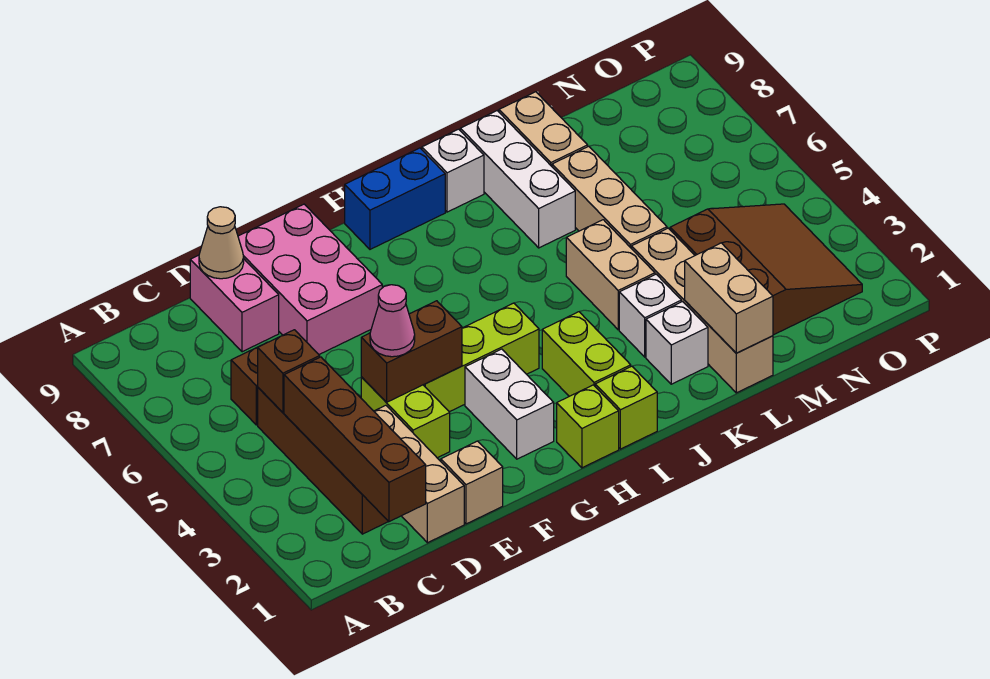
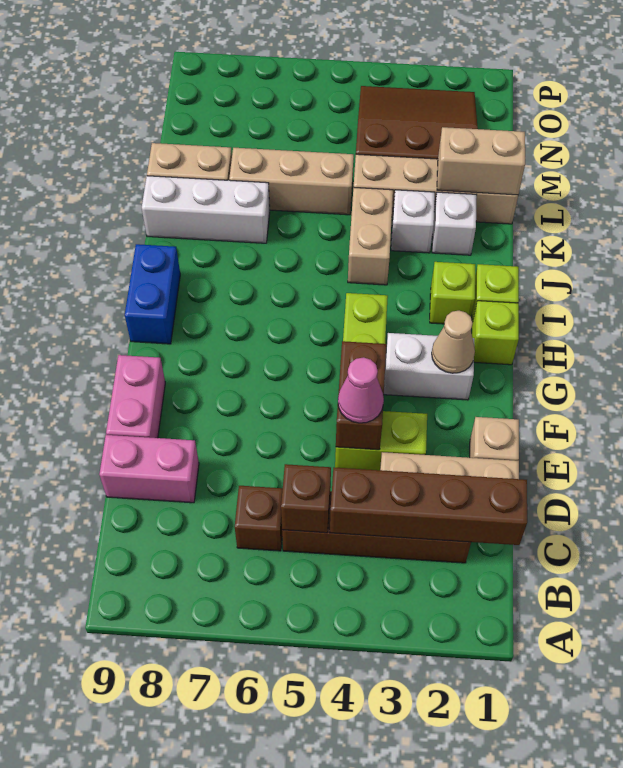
tan 1x1 cone [199,207,244,279] -> tan 1x1 cone moved to [432,311,475,373]
pink 2x3 brick [238,204,382,354] -> pink 1x2 brick [106,355,165,438]
lime 1x2 brick [542,312,631,396] -> lime 1x1 brick [430,262,475,324]
white 1x1 brick [422,129,484,212] -> none
tan 1x2 brick [566,220,655,330] -> tan 1x2 brick turned to [348,187,393,285]

